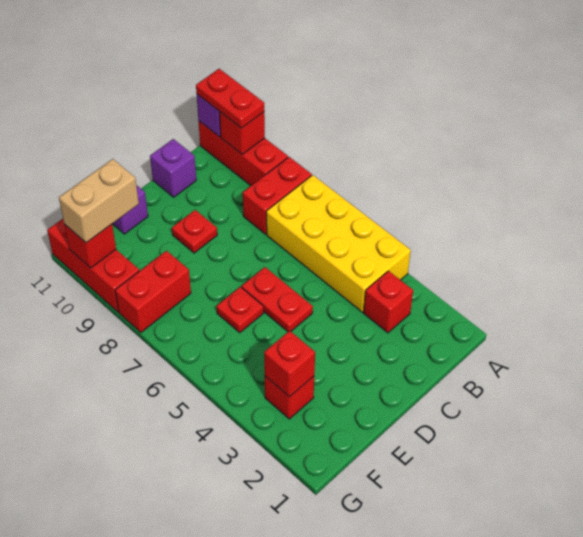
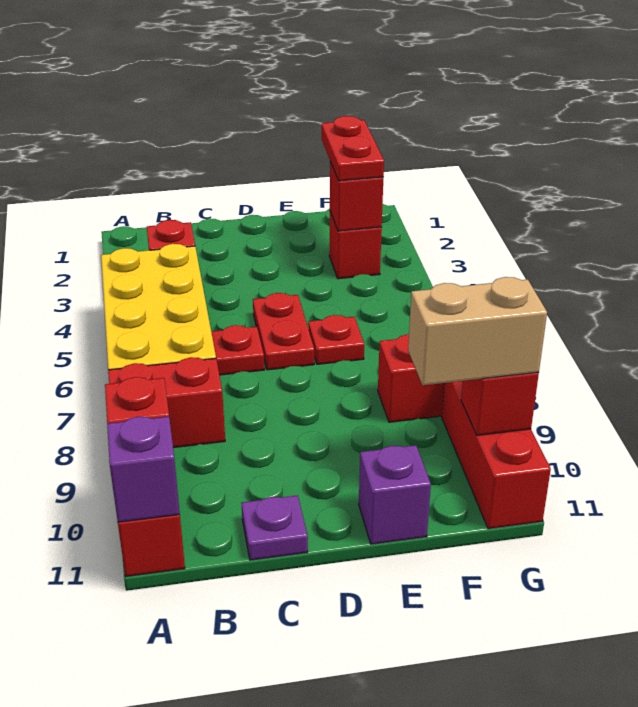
red 1x2 plate [196,69,264,128] -> red 1x2 plate moved to [322,116,384,181]
purple 1x1 brick [150,139,196,197] -> purple 1x1 plate [242,495,308,560]
red 1x1 plate [172,210,217,253] -> red 1x1 plate moved to [211,325,264,375]

